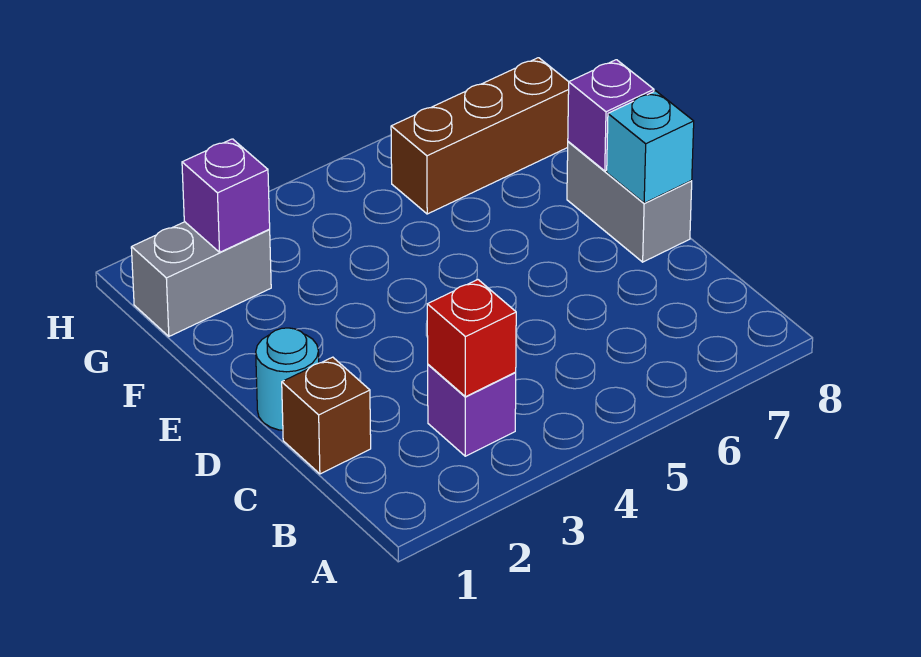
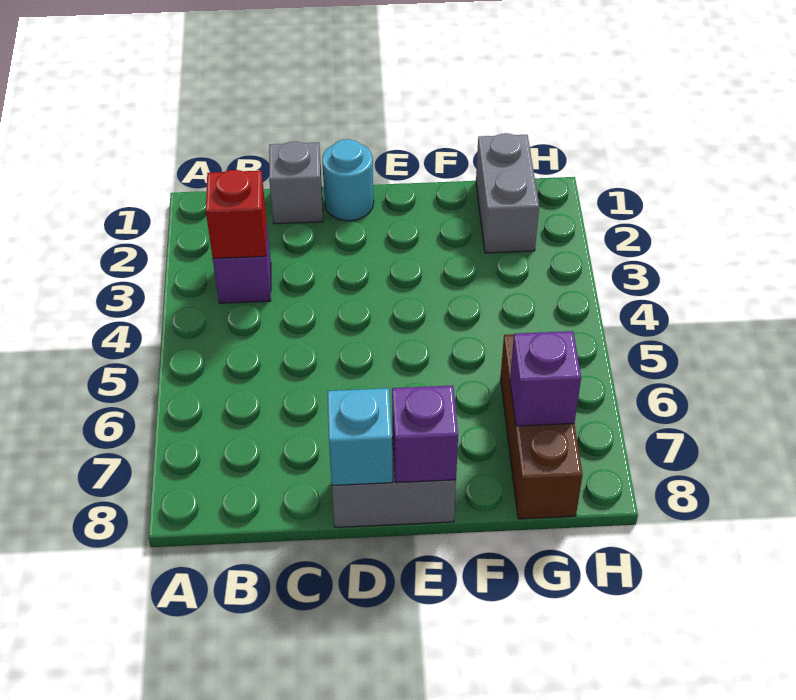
brown 1x1 brick [282,357,371,474] -> grey 1x1 brick [269,141,323,224]
purple 1x1 brick [182,139,270,252] -> purple 1x1 brick moved to [510,331,581,426]

